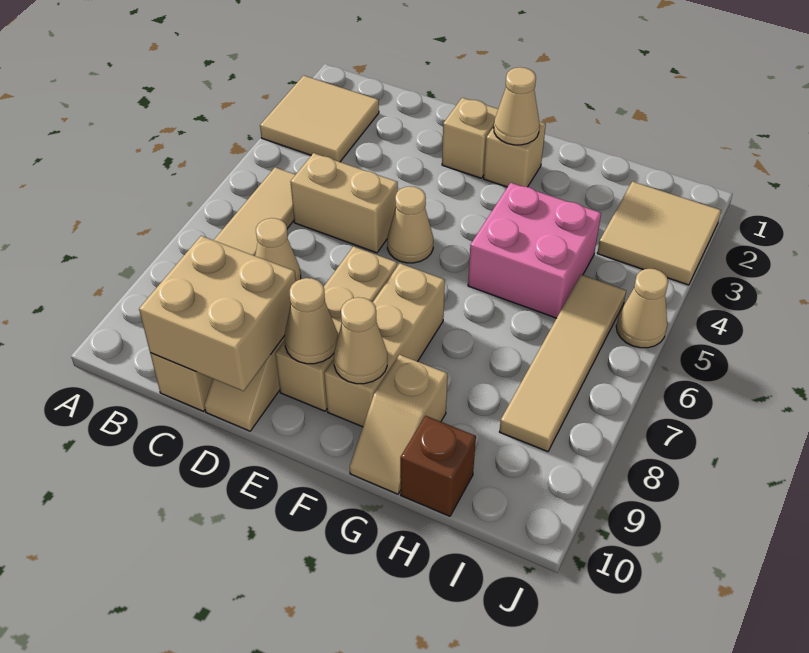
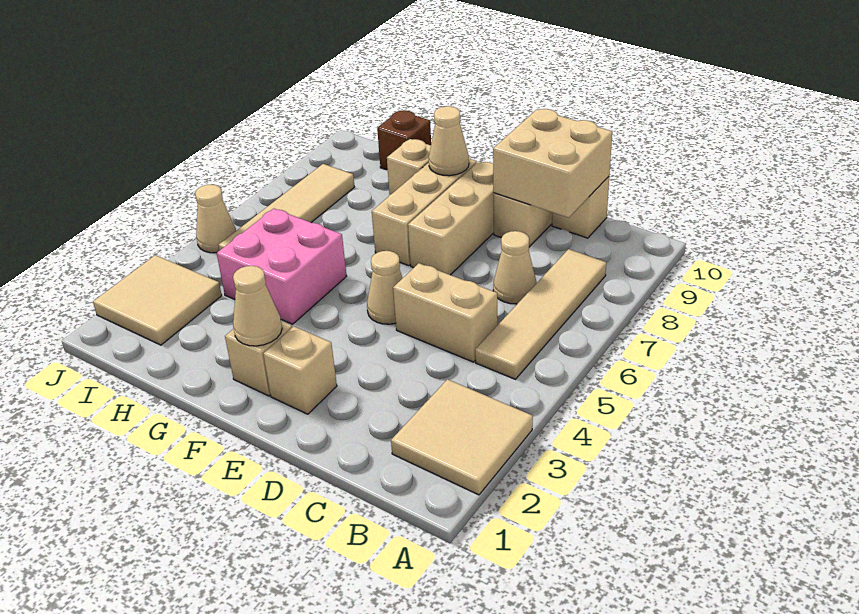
tan 1x1 cone [284,278,338,364] -> none

